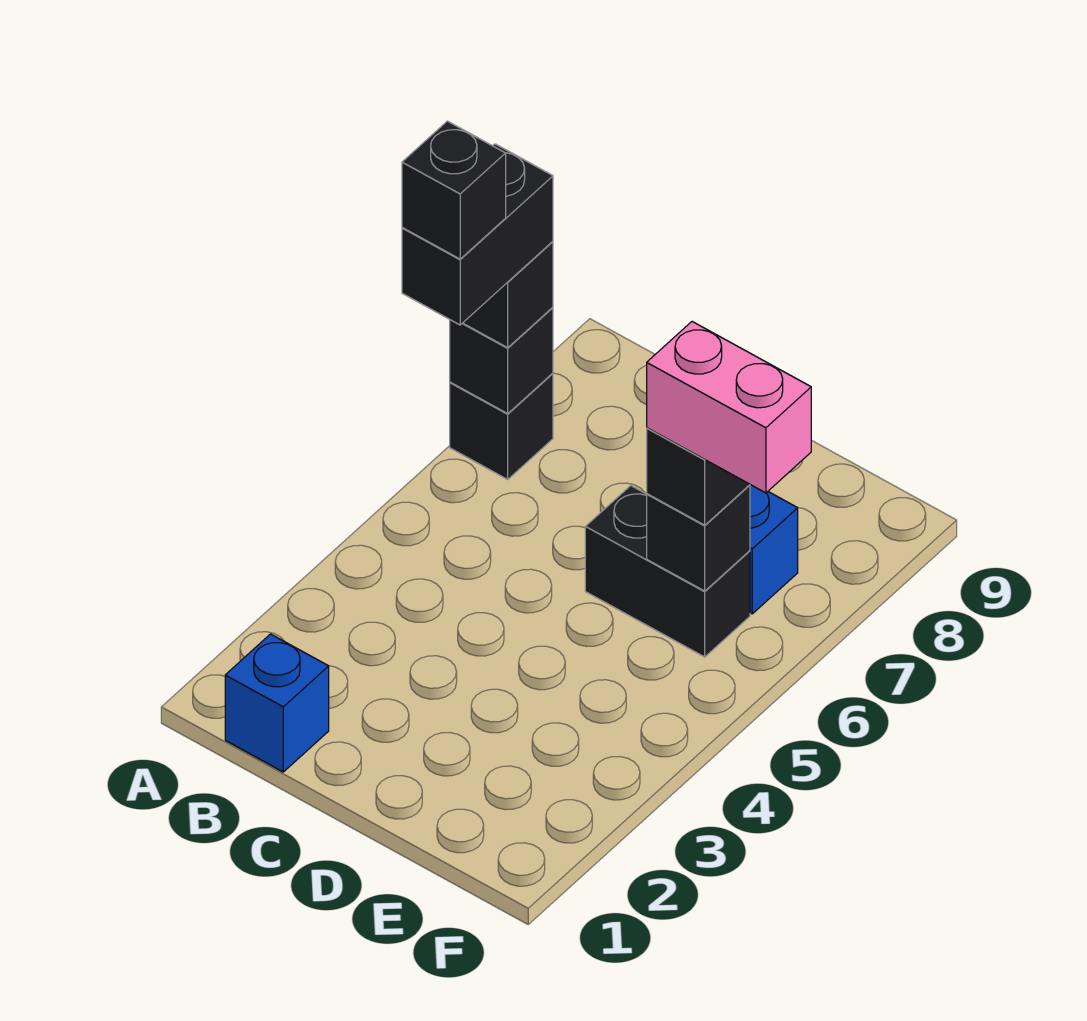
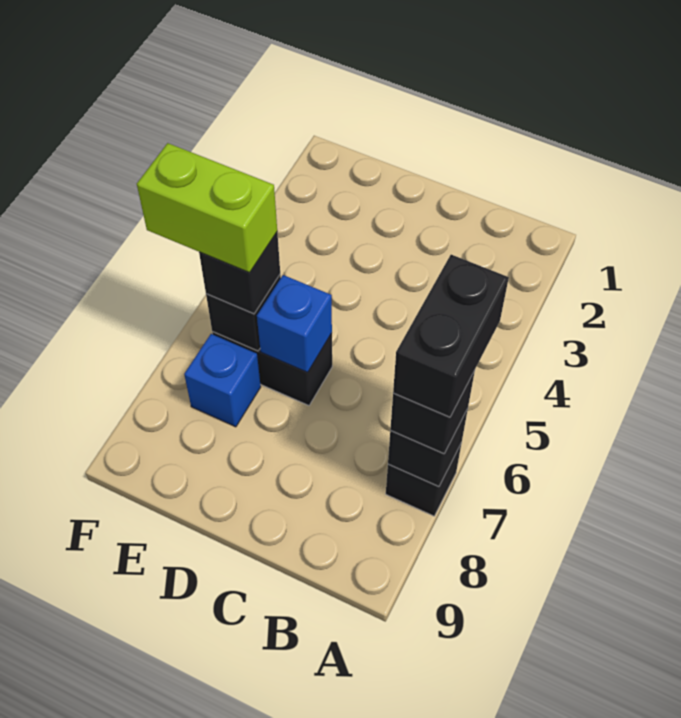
black 1x1 brick [402,121,506,259] -> none
blue 1x1 brick [225,634,329,772] -> blue 1x1 brick moved to [257,275,332,372]
pink 1x2 brick [647,322,811,493] -> lime 1x2 brick [137,143,277,273]

